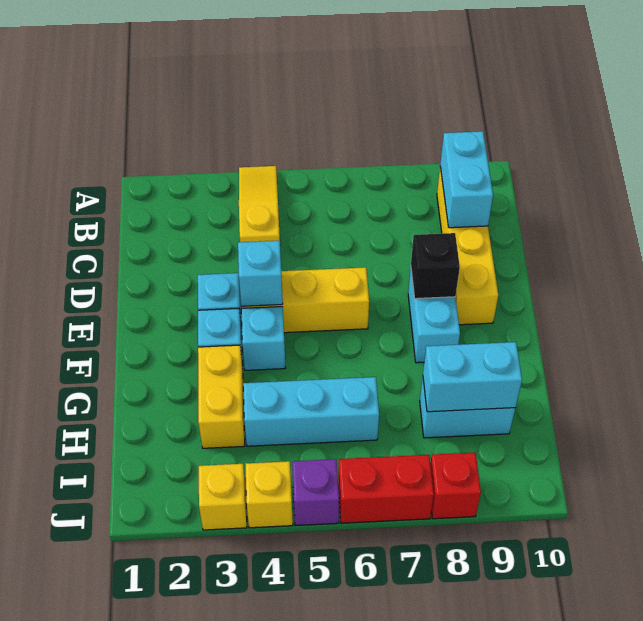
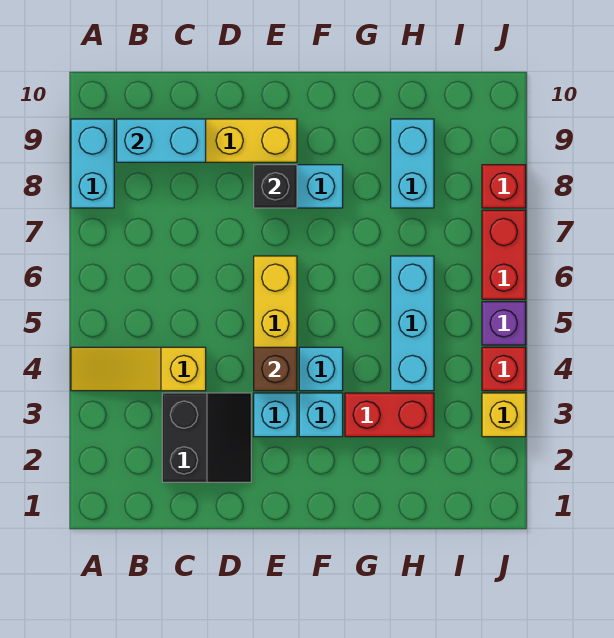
none -> black 2x2 slope [162,393,251,482]
cyan 1x1 brick [238,241,283,306] -> brown 1x1 brick [254,347,297,391]
yellow 1x2 brick [198,345,245,448] -> red 1x2 brick [345,393,434,437]
cyan 1x2 brick [423,342,522,412] -> cyan 1x2 brick moved to [71,119,114,208]
yellow 1x1 brick [246,461,293,528] -> red 1x1 brick [482,347,526,391]

